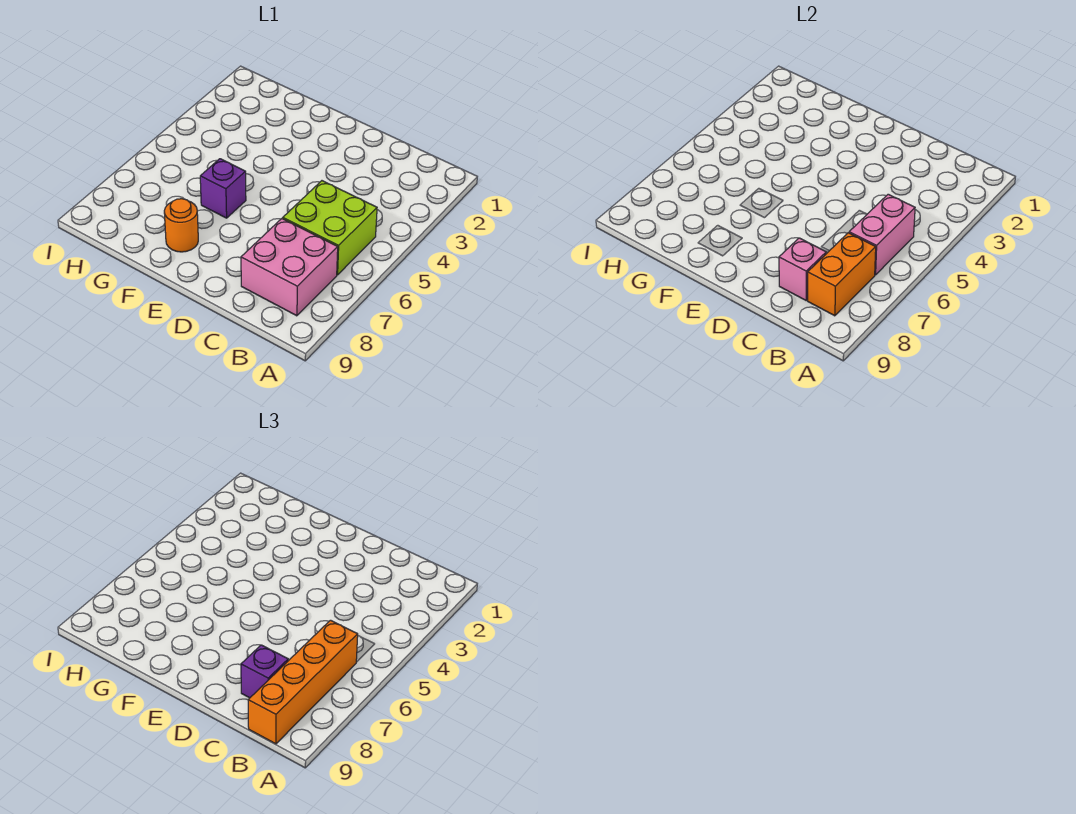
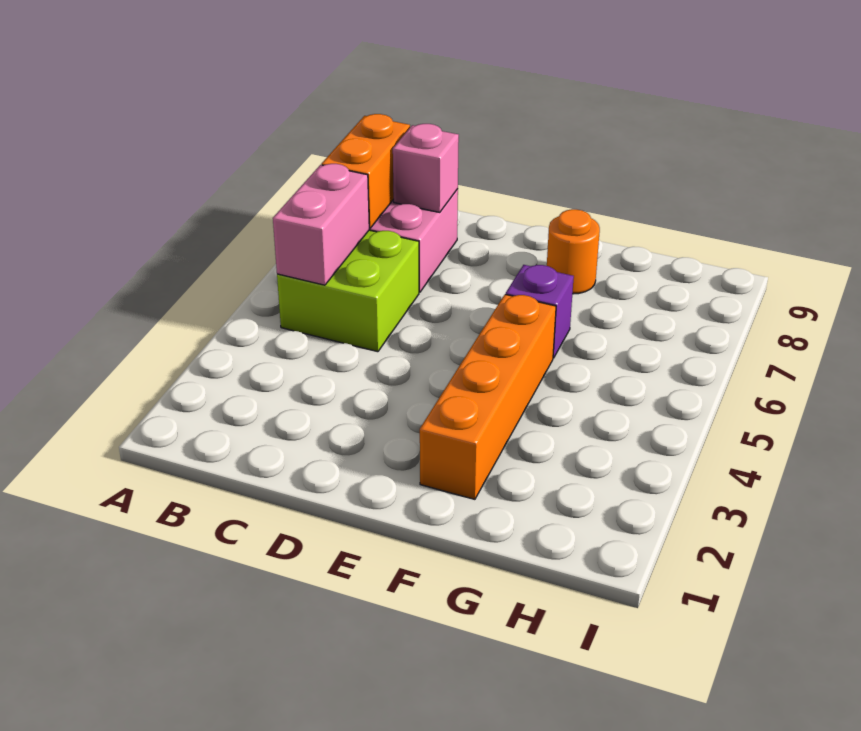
orange 1x4 brick [248,620,358,744] -> orange 1x4 brick moved to [420,294,556,499]
purple 1x1 brick [241,645,288,698] -> none

